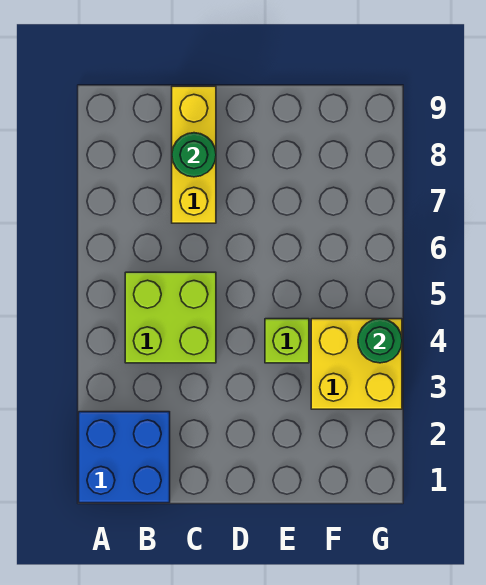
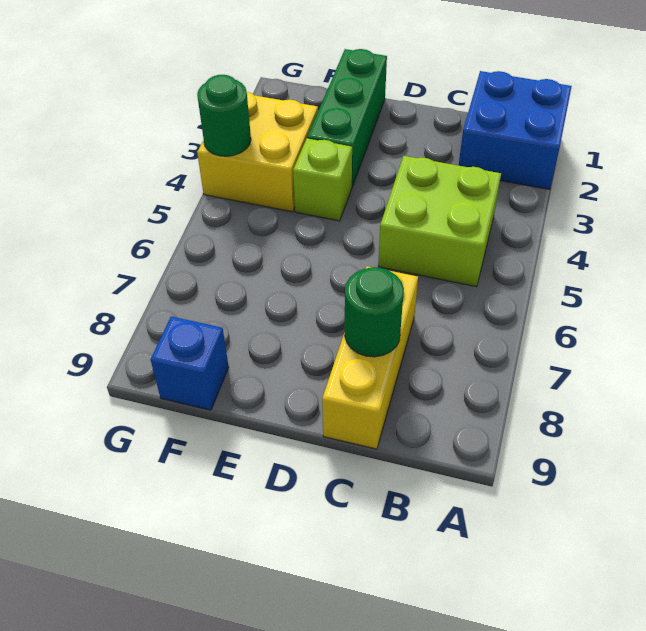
none -> green 1x3 brick [307,49,387,187]
none -> blue 1x1 brick [151,316,229,410]

